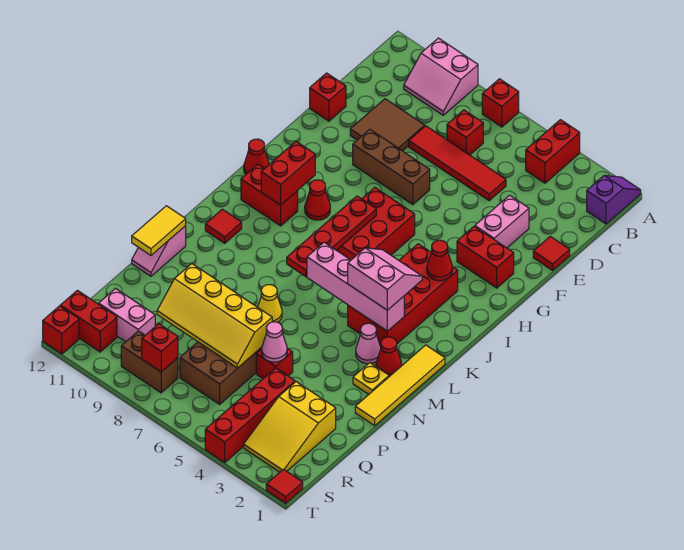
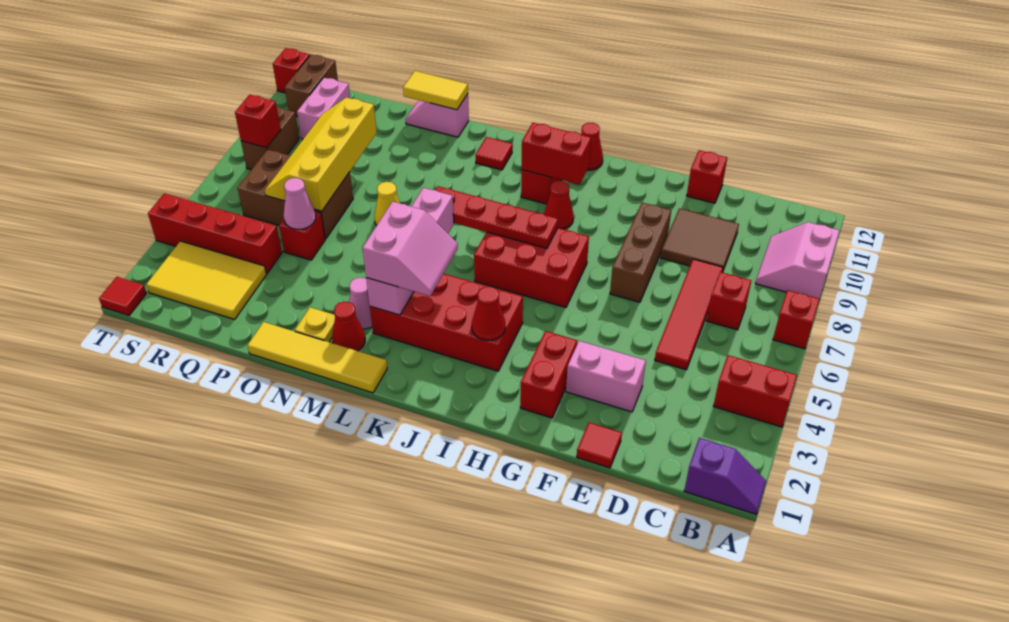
yellow 2x3 slope [244,382,336,472] -> yellow 2x3 tile [146,241,267,319]
red 1x2 brick [60,290,117,352] -> brown 1x2 brick [285,55,338,116]

